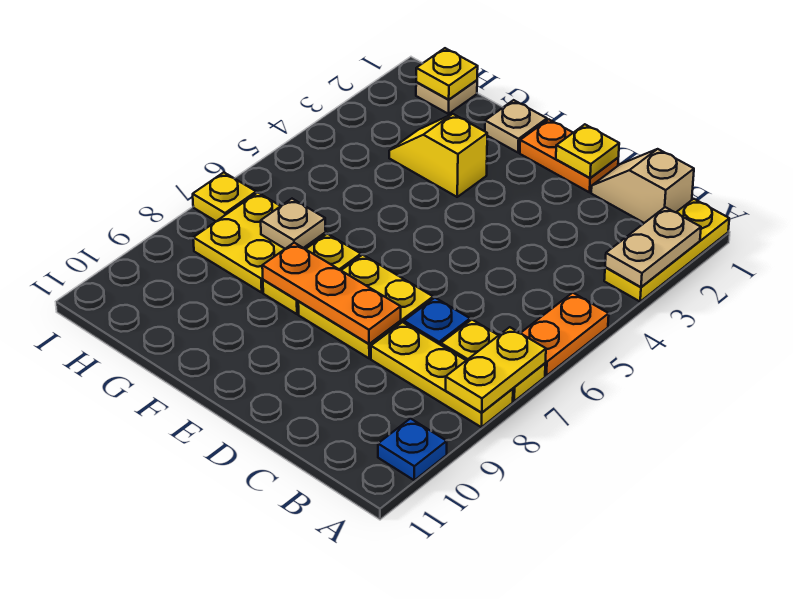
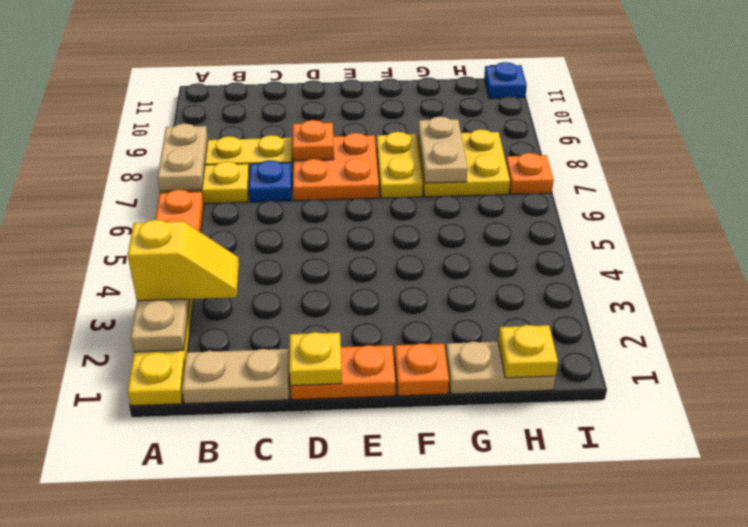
yellow 1x2 plate [446,327,546,412] -> tan 1x2 plate [158,123,208,191]
blue 1x1 plate [378,419,447,480] -> blue 1x1 plate moved to [484,62,527,99]
tan 1x2 slope [591,149,694,223] -> tan 1x2 plate [182,349,289,404]
yellow 2x2 plate [298,255,433,358] -> orange 2x2 plate [293,133,379,201]
orange 1x3 plate [262,243,401,344] -> orange 1x1 plate [292,120,334,161]
tan 1x1 plate [485,100,547,153] -> orange 1x1 plate [395,343,449,396]
yellow 1x2 slope [389,114,487,197] -> yellow 1x2 slope moved to [128,220,239,301]
tan 1x1 plate [261,199,326,249] -> tan 1x2 plate [418,116,468,183]
tan 1x1 plate [416,80,477,114] -> tan 1x2 plate [446,341,556,394]
yellow 1x1 plate [193,172,256,221] -> orange 1x1 plate [506,153,554,194]

